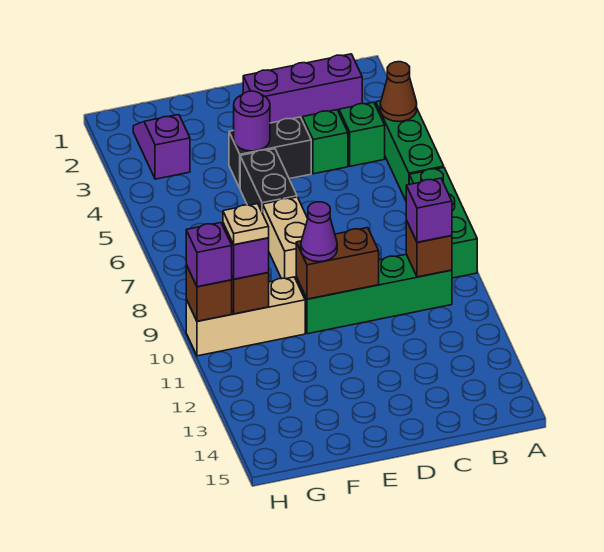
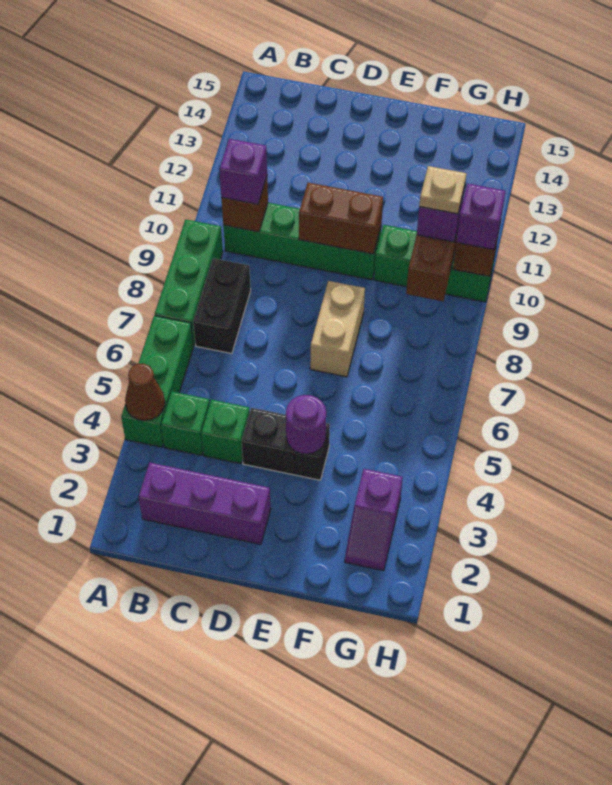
black 1x2 brick [240,149,297,213] -> black 1x2 brick moved to [193,258,251,354]
purple 1x1 cone [301,202,337,262] -> none
tan 1x3 brick [186,277,305,356] -> green 1x3 brick [374,225,496,302]

